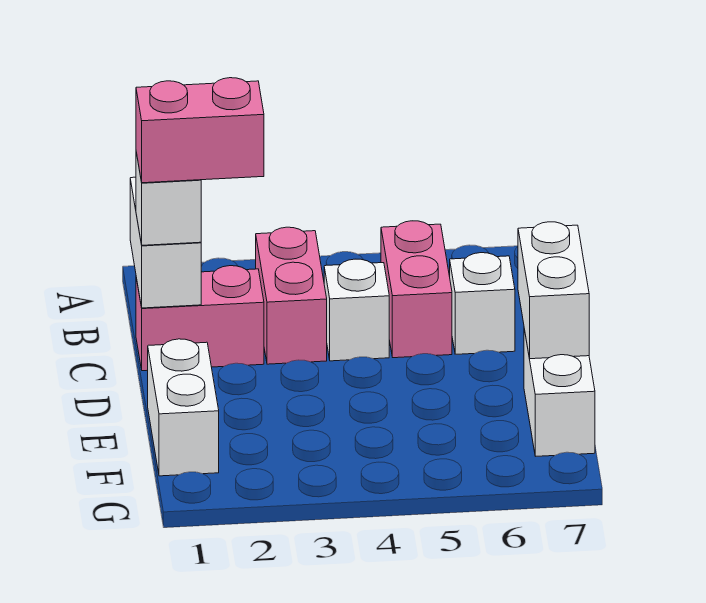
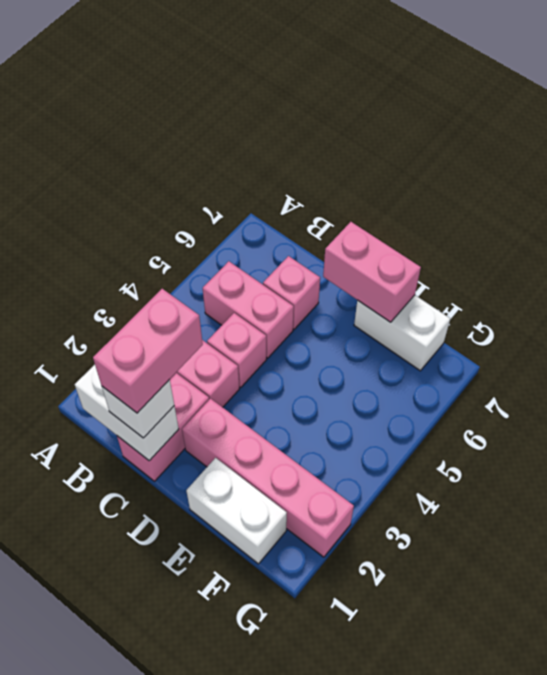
white 1x1 brick [324,259,389,361] -> pink 1x1 brick [207,313,266,387]
white 1x1 brick [450,253,515,354] -> pink 1x1 brick [263,256,320,329]
none -> pink 1x4 brick [182,398,354,557]
white 1x2 brick [518,222,589,359] -> pink 1x2 brick [323,222,421,322]

